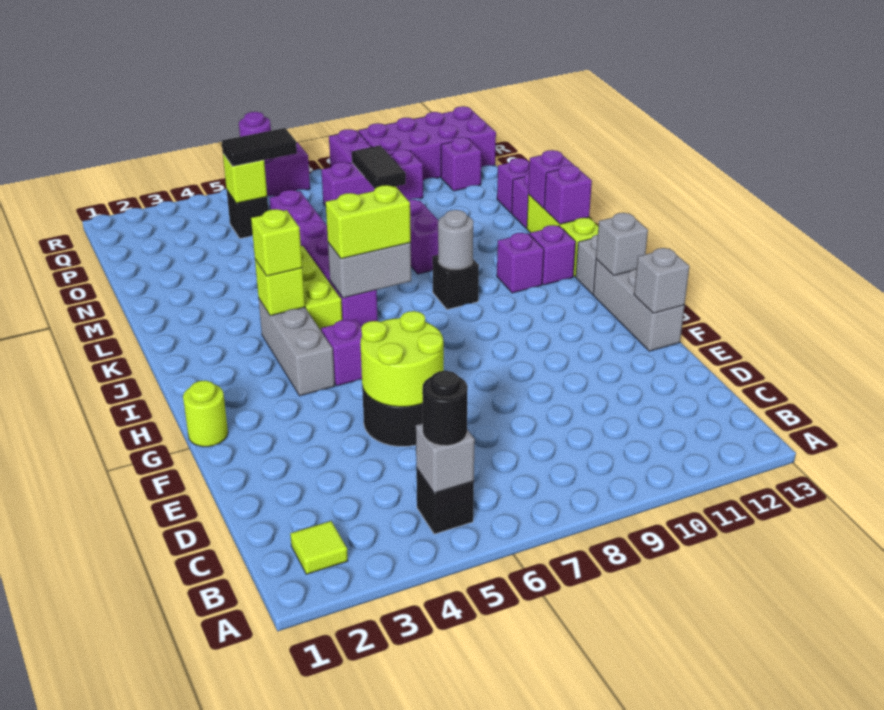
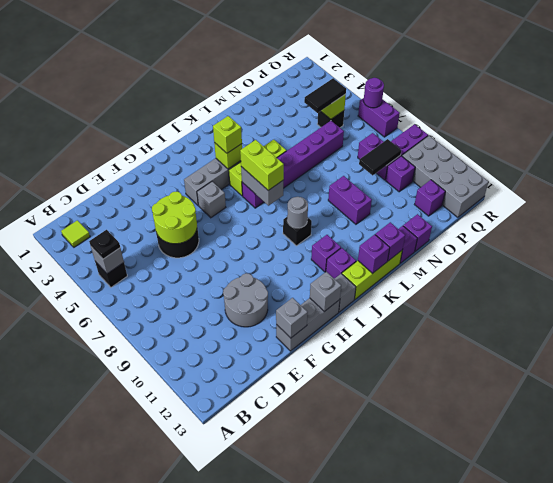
black 1x1 round brick [422,371,468,446] -> black 1x1 plate [89,230,120,259]
none -> grey 2x2 round brick [223,273,268,327]
lime 1x1 round brick [183,380,228,447] -> none
purple 1x1 brick [321,319,362,386] -> grey 1x1 brick [197,182,226,218]
purple 1x2 brick [408,199,438,274] -> purple 1x2 brick turned to [328,176,372,224]
black 1x2 tile [221,128,297,166] -> black 1x2 tile turned to [304,78,346,113]
purple 2x4 brick [358,106,496,181] -> grey 2x4 brick [402,136,489,217]

